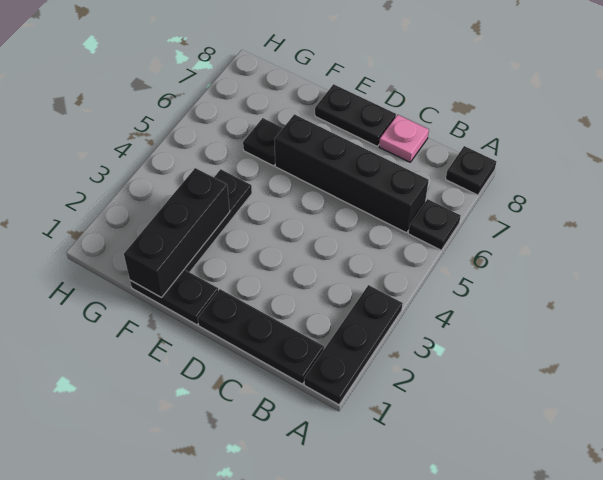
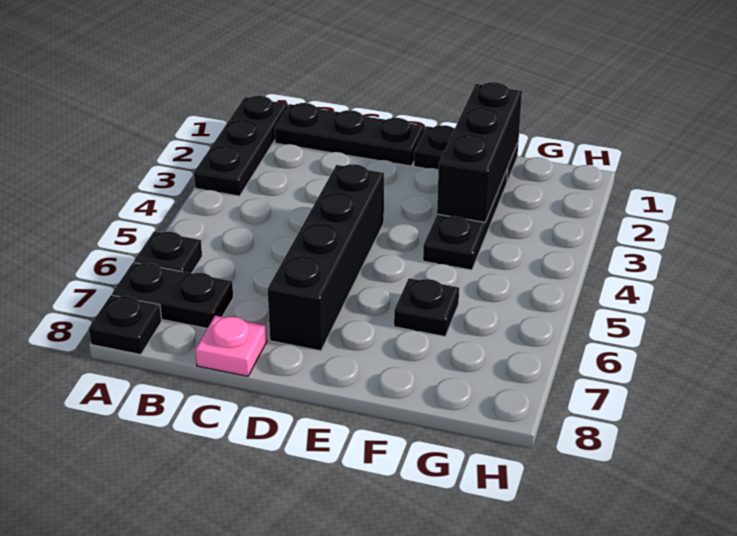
black 1x4 brick [274,114,429,233] -> black 1x4 brick turned to [268,164,384,351]
black 1x2 plate [315,84,396,146] -> black 1x2 plate moved to [112,262,233,328]

